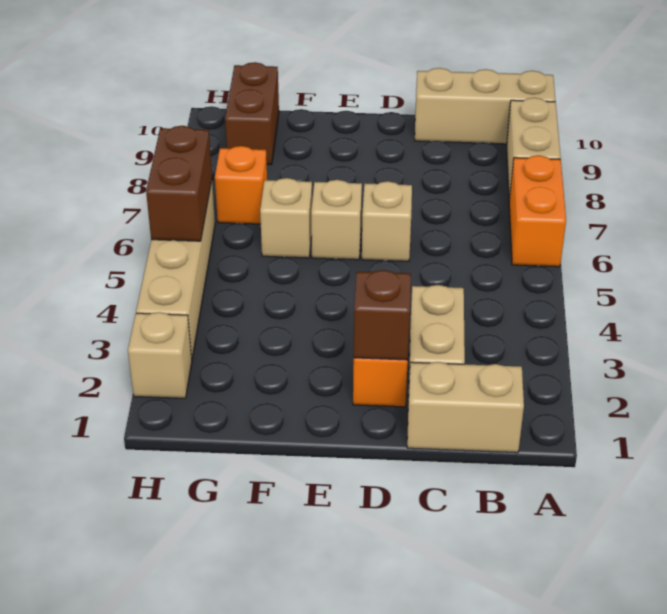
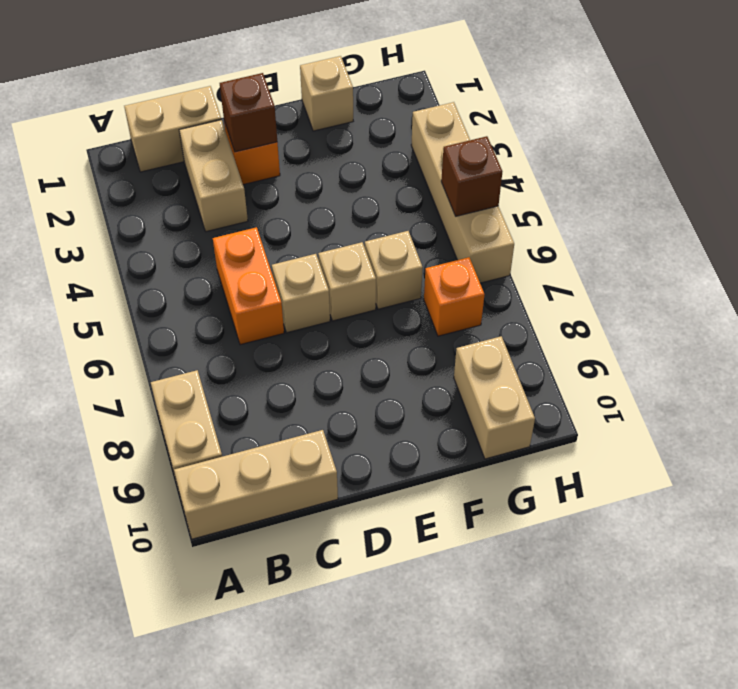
orange 1x2 brick [509,155,566,267] -> orange 1x2 brick moved to [213,227,284,345]
brown 1x2 brick [225,62,279,165] -> tan 1x2 brick [454,336,535,459]
tan 1x1 brick [128,312,192,398] -> tan 1x1 brick moved to [300,56,353,131]
brown 1x2 brick [146,126,212,241] -> brown 1x1 brick [441,136,503,216]

